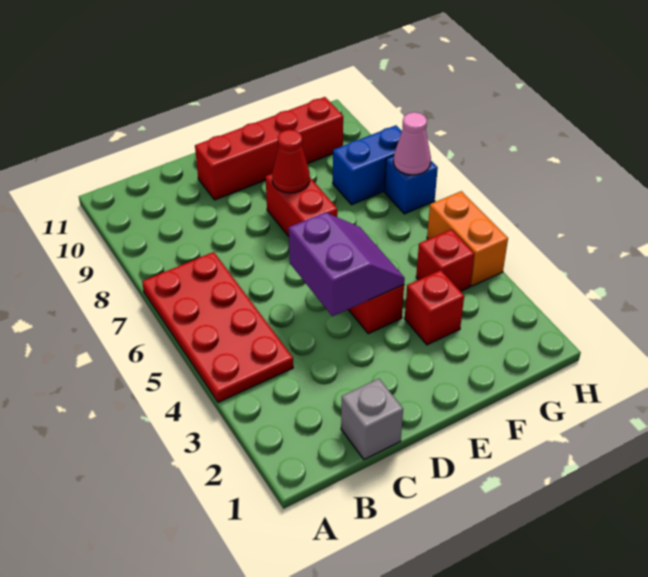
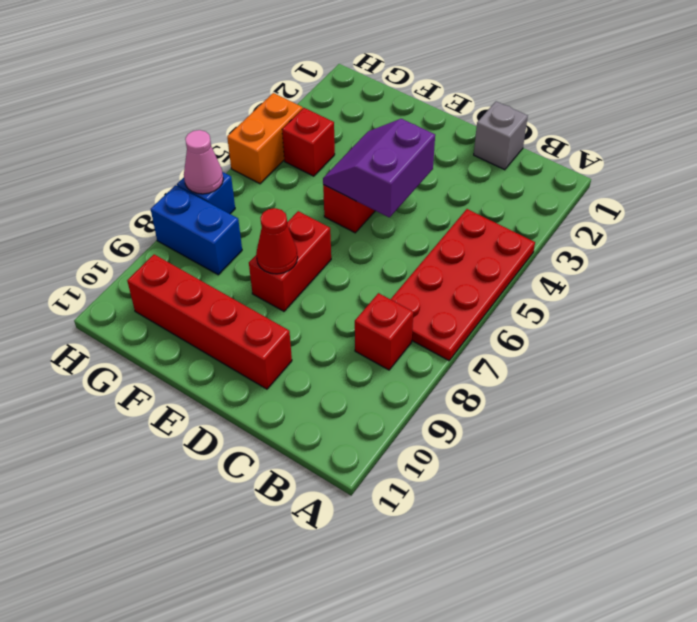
red 1x1 brick [405,270,464,345] -> red 1x1 brick moved to [355,293,413,370]

